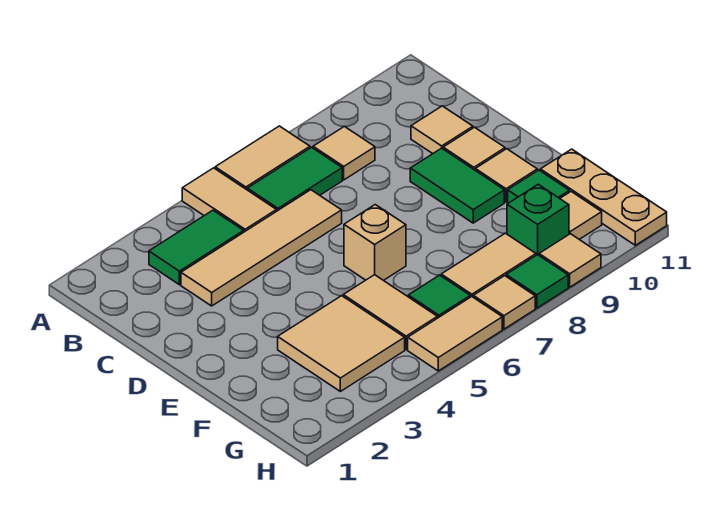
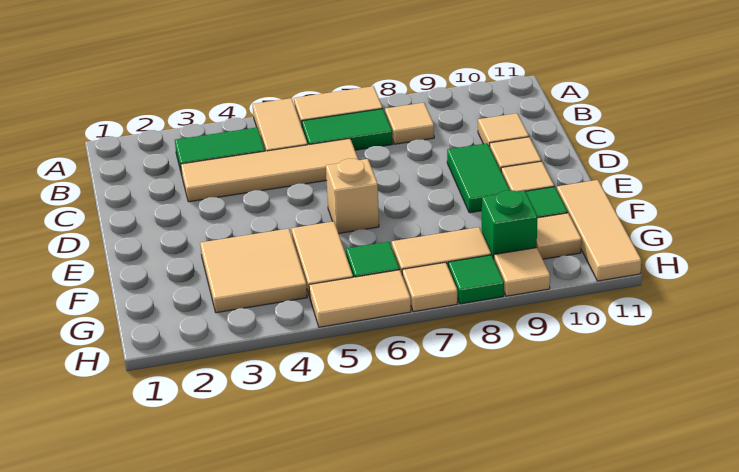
tan 1x3 plate [540,149,667,245] -> tan 1x3 tile [557,180,641,281]

